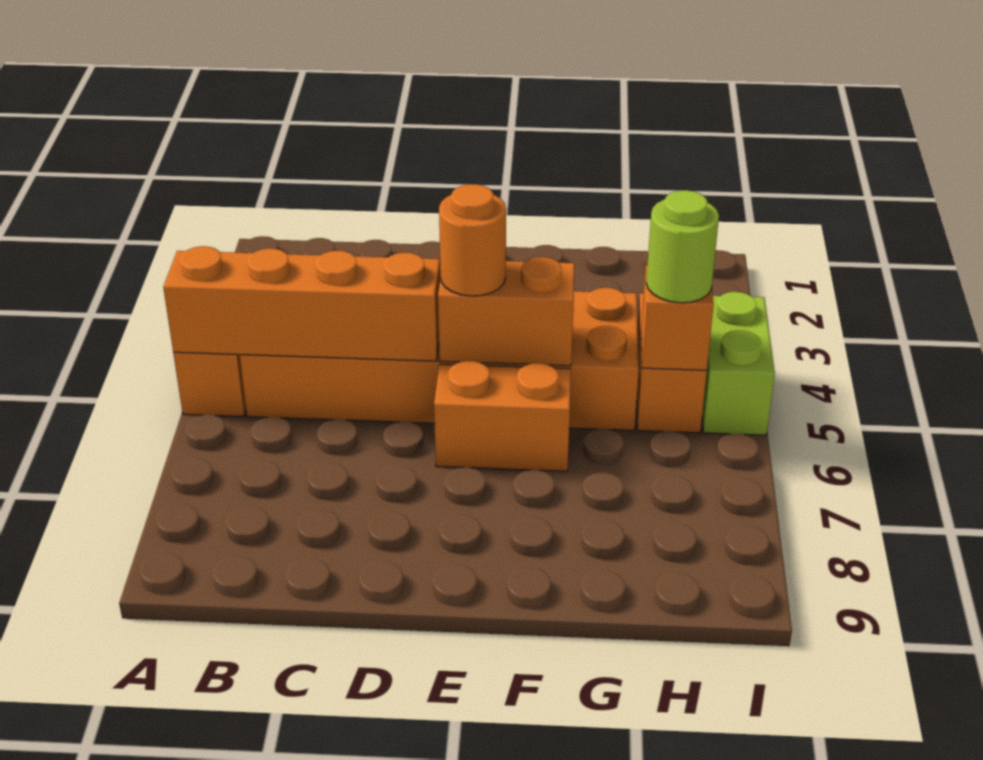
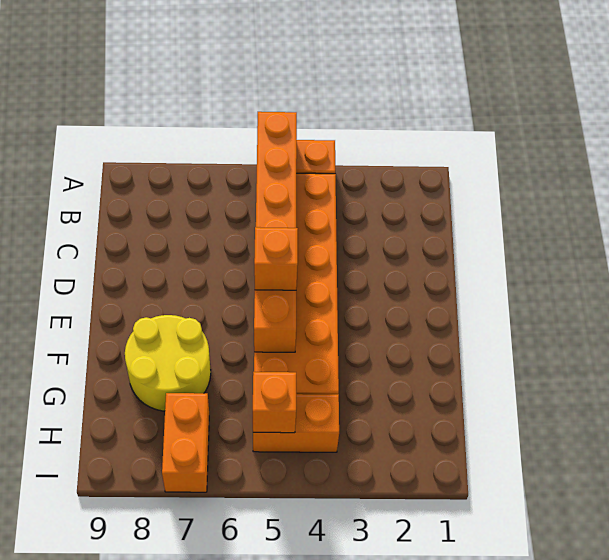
orange 1x1 round brick [439,184,506,296] -> orange 1x1 brick [254,227,298,290]
orange 1x2 brick [434,361,571,471] -> orange 1x2 brick moved to [162,393,209,492]
none -> yellow 2x2 round brick [125,315,211,411]
lime 1x1 round brick [646,190,719,303] -> none
lime 1x2 brick [702,292,775,435] -> none

